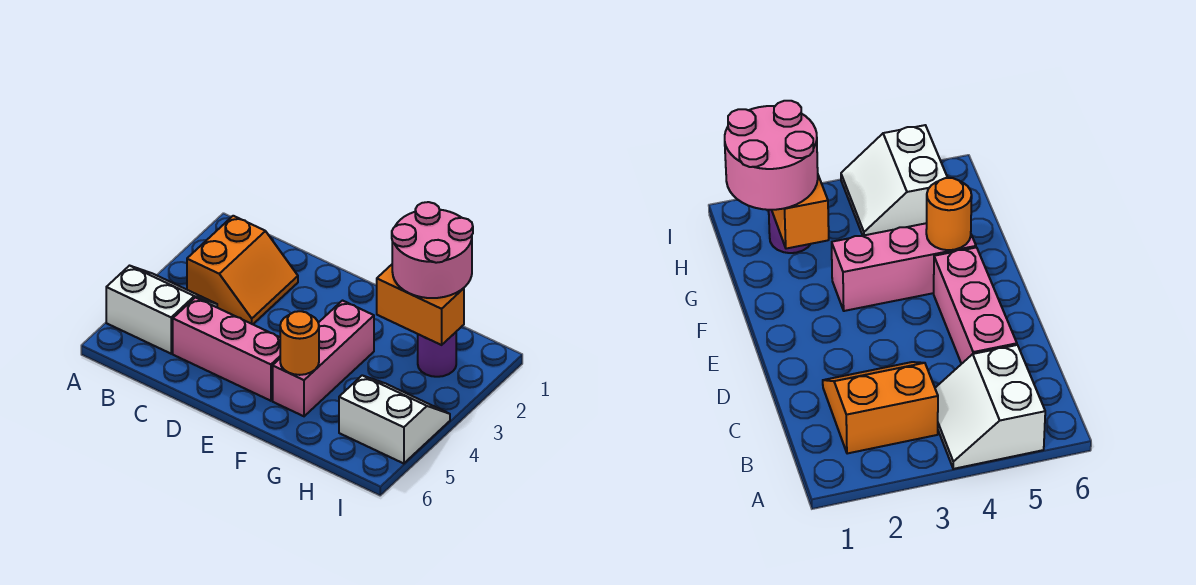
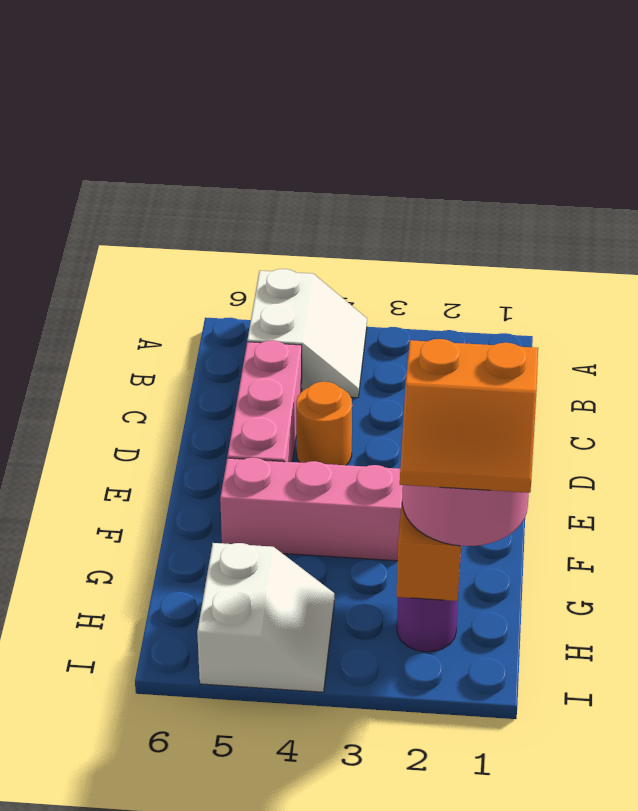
orange 2x2 slope [187,216,298,324] -> orange 2x2 slope moved to [400,339,538,493]
orange 1x1 round brick [280,311,319,375] -> orange 1x1 round brick moved to [296,382,352,465]

